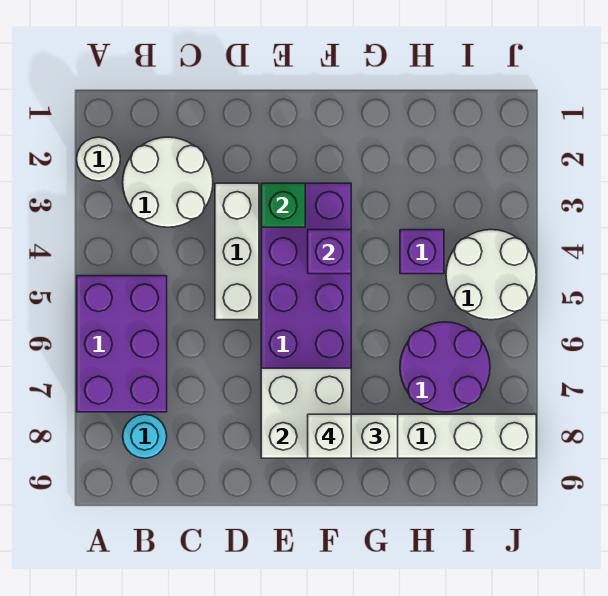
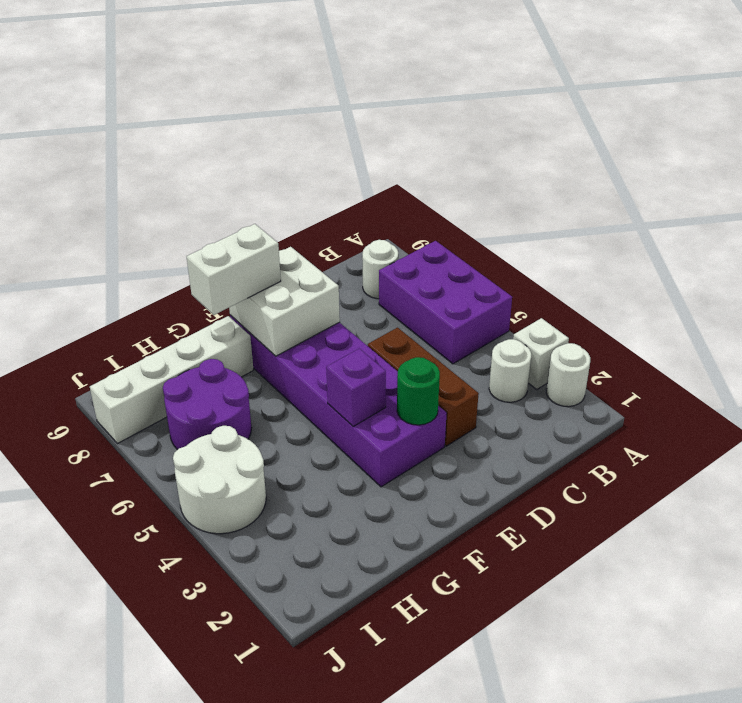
white 2x2 round brick [123,137,213,227] -> white 1x1 round brick [489,339,531,402]
cyan 1x1 round brick [123,414,167,458] -> white 1x1 round brick [362,240,398,299]
white 1x3 brick [215,183,259,320] -> brown 1x3 brick [367,328,479,446]
green 1x1 brick [261,183,305,227] -> green 1x1 round brick [397,357,440,425]
white 1x1 brick [308,414,351,458] -> white 1x1 brick moved to [513,318,569,390]
purple 1x1 brick [400,230,444,274] -> none

